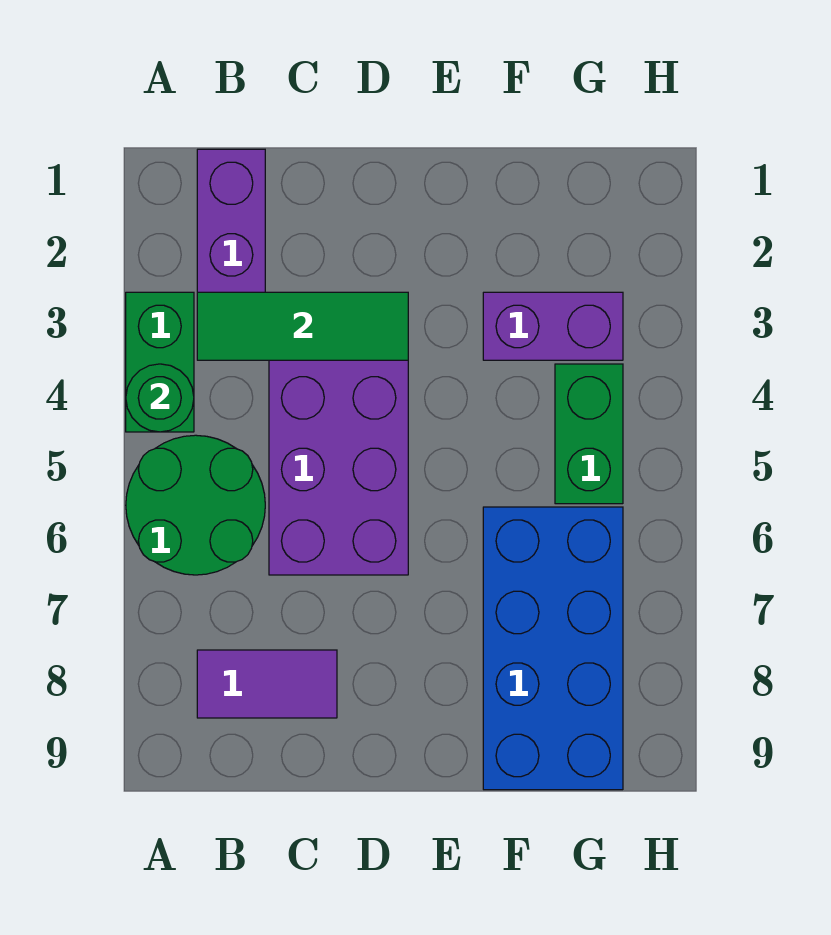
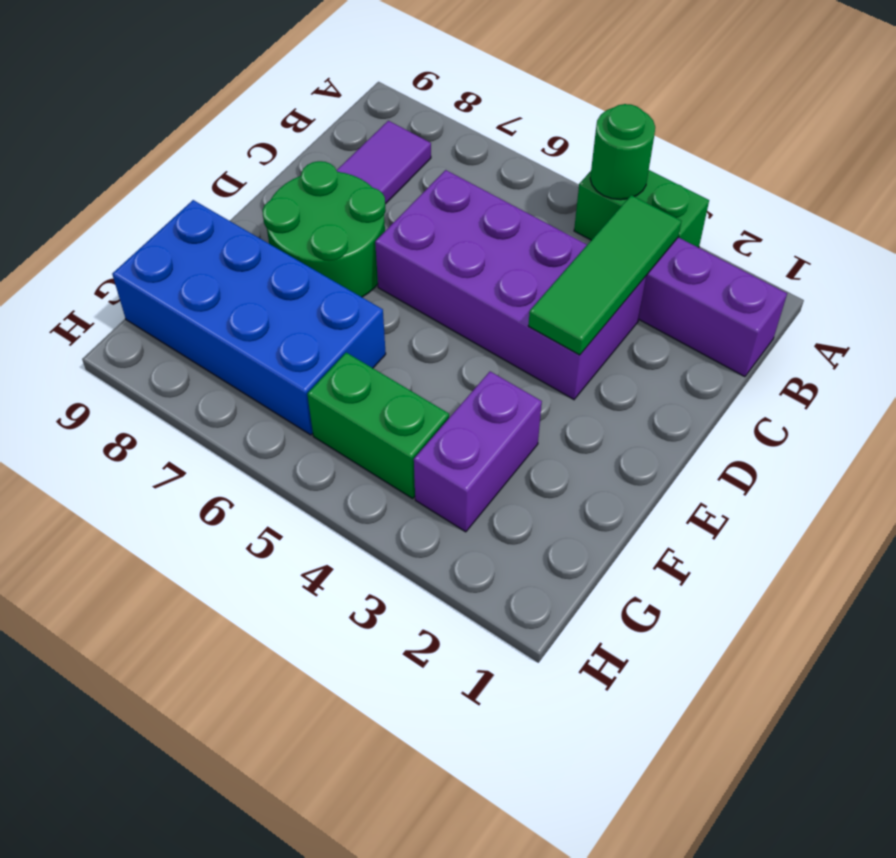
green 2x2 round brick [126,435,265,575] -> green 2x2 round brick moved to [263,161,386,297]

